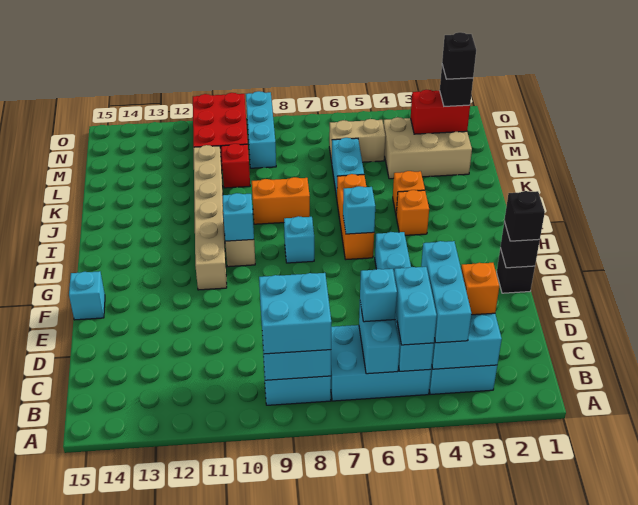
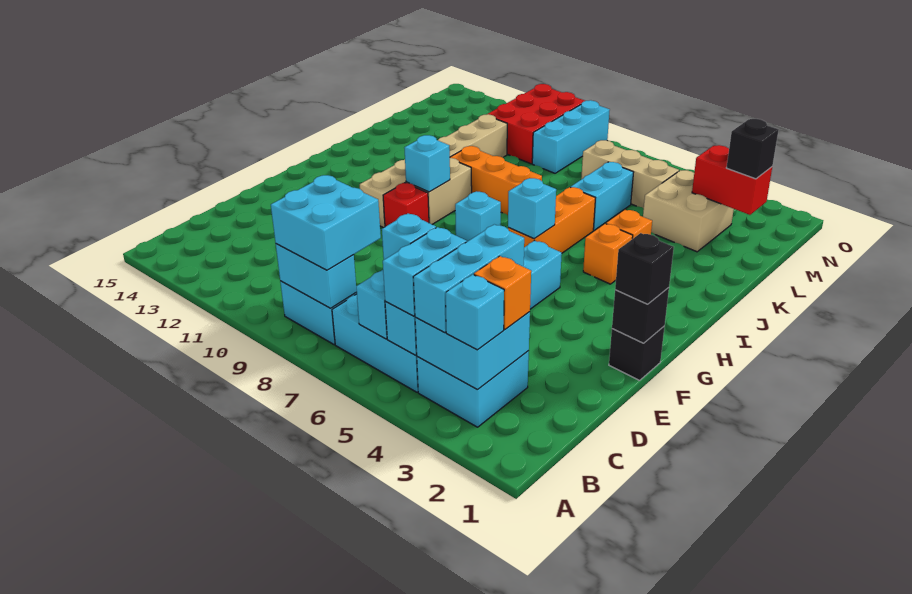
cyan 1x1 brick [69,271,105,320] -> cyan 1x1 brick moved to [446,274,504,350]
orange 1x2 brick [252,177,310,224] -> orange 1x3 brick [450,146,542,215]
tan 2x3 brick [383,117,472,179] -> tan 2x2 brick [643,170,734,252]
red 1x1 brick [221,144,250,188] -> red 1x1 brick moved to [383,183,429,227]
black 1x1 brick [442,32,476,79] -> none
tan 1x2 brick [329,119,385,162] -> tan 1x3 brick [581,140,679,208]

